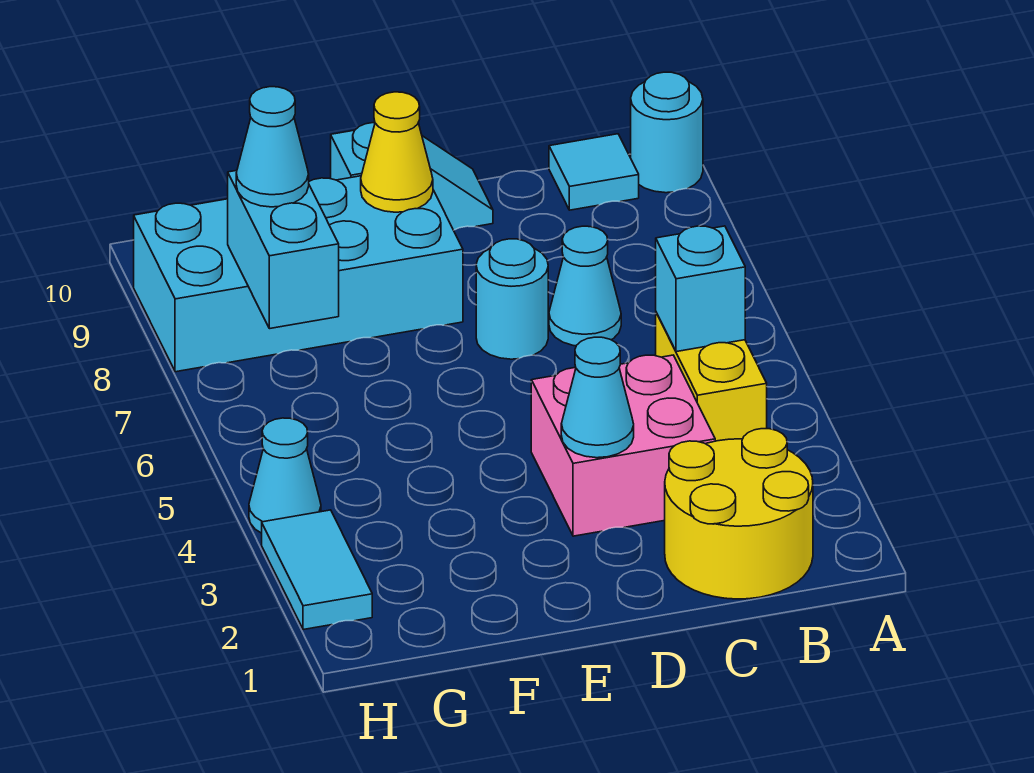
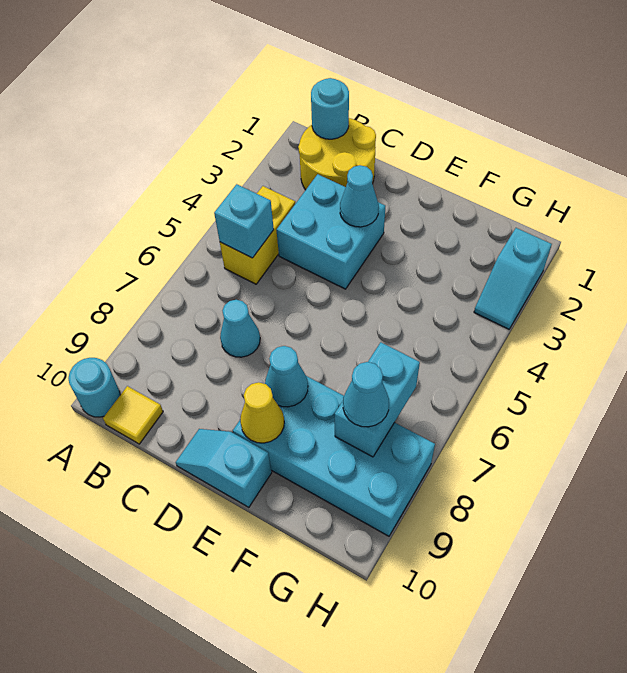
cyan 1x1 tile [549,134,639,210] -> yellow 1x1 tile [103,386,163,444]
pink 2x2 brick [531,355,715,536] -> cyan 2x2 brick [277,174,385,289]
cyan 1x1 round brick [476,239,548,359] -> cyan 1x1 round brick moved to [311,78,349,139]
cyan 1x2 tile [262,510,372,630] -> cyan 1x2 slope [474,228,552,329]
cyan 1x1 cone [249,418,321,533] -> cyan 1x1 cone moved to [265,346,308,407]

